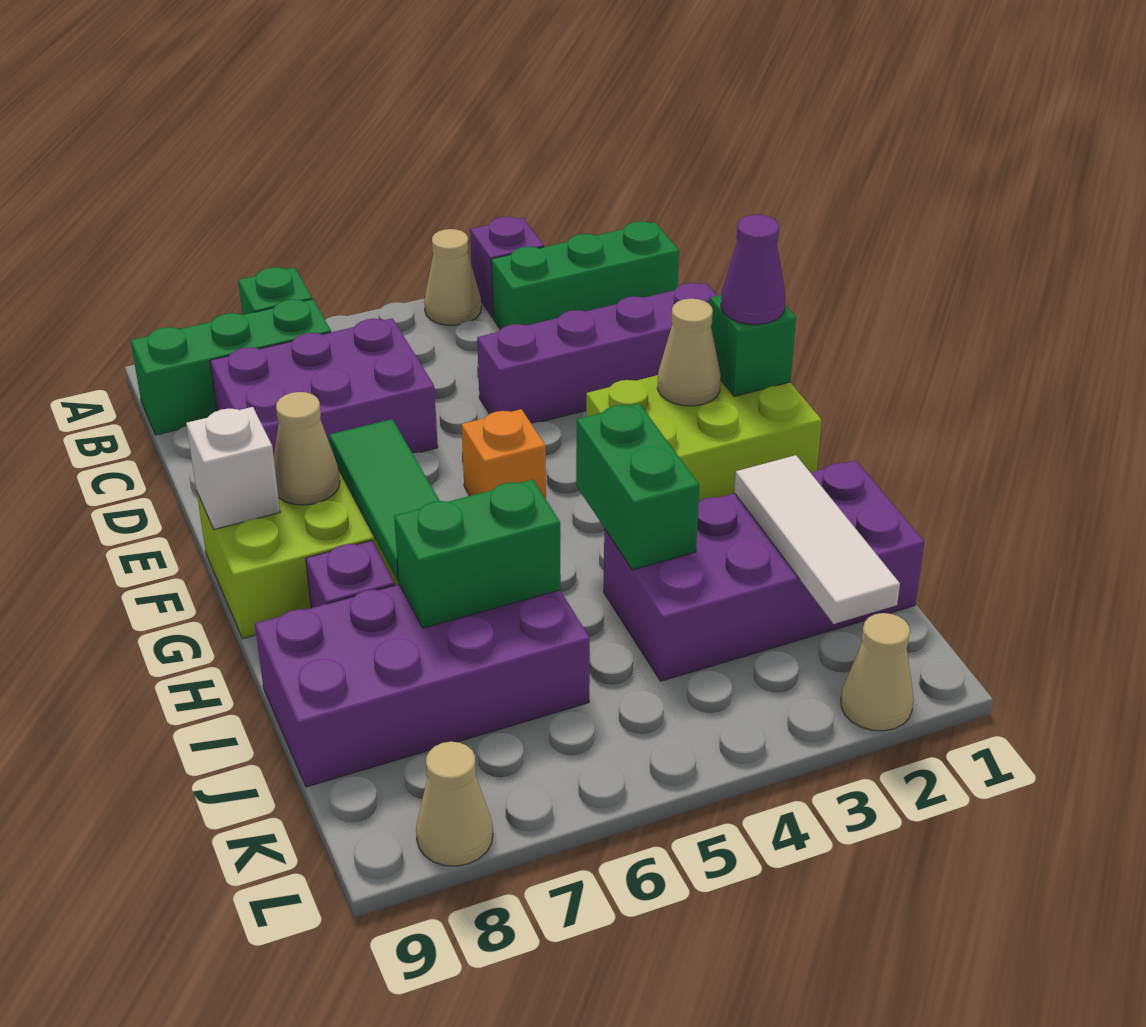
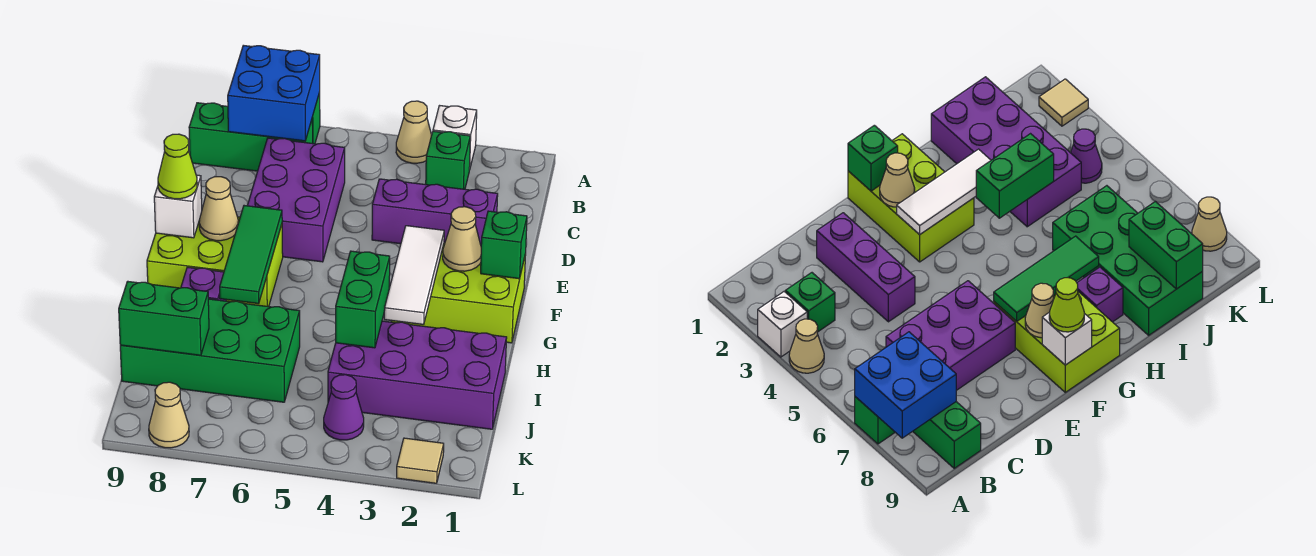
purple 1x1 brick [470,217,544,317] -> white 1x1 brick [433,106,477,170]
none -> blue 2x2 brick [228,45,320,141]
green 1x3 brick [491,221,679,329] -> green 1x1 brick [426,131,470,189]
purple 2x3 brick [210,318,438,456] -> purple 2x3 brick turned to [247,138,345,262]
purple 1x4 brick [477,283,717,424] -> purple 1x3 brick [372,179,498,245]
purple 1x1 cone [721,215,786,325] -> purple 1x1 cone moved to [324,375,364,440]
orange 1x1 brick [461,409,546,499] -> none
none -> lime 1x1 cone [158,134,197,199]
white 1x3 tile [734,455,900,624] -> white 1x3 tile moved to [384,226,444,324]
purple 2x4 brick [255,584,590,787] -> green 2x4 brick [120,299,300,402]
green 1x2 brick [394,480,561,628] -> green 1x2 brick moved to [119,281,209,355]
tan 1x1 cone [841,613,914,731] -> tan 1x1 tile [397,438,444,483]

